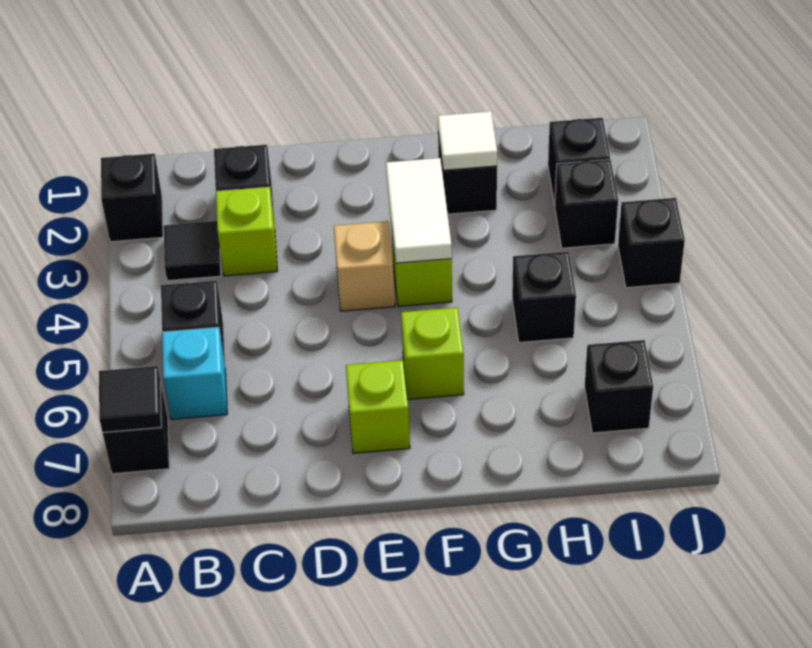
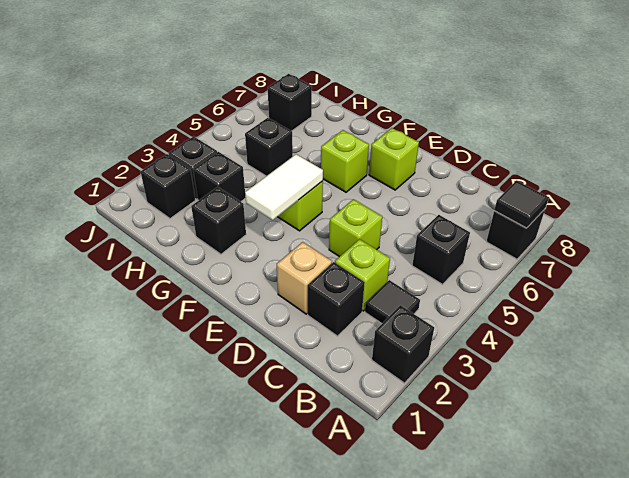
cyan 1x1 brick [162,327,227,419] -> none
none -> lime 1x1 brick [329,199,382,257]
tan 1x1 brick [334,221,395,311] -> tan 1x1 brick moved to [277,242,332,314]
white 1x1 tile [438,111,497,170] -> none
black 1x1 brick [618,198,685,288] -> black 1x1 brick moved to [193,152,246,202]

